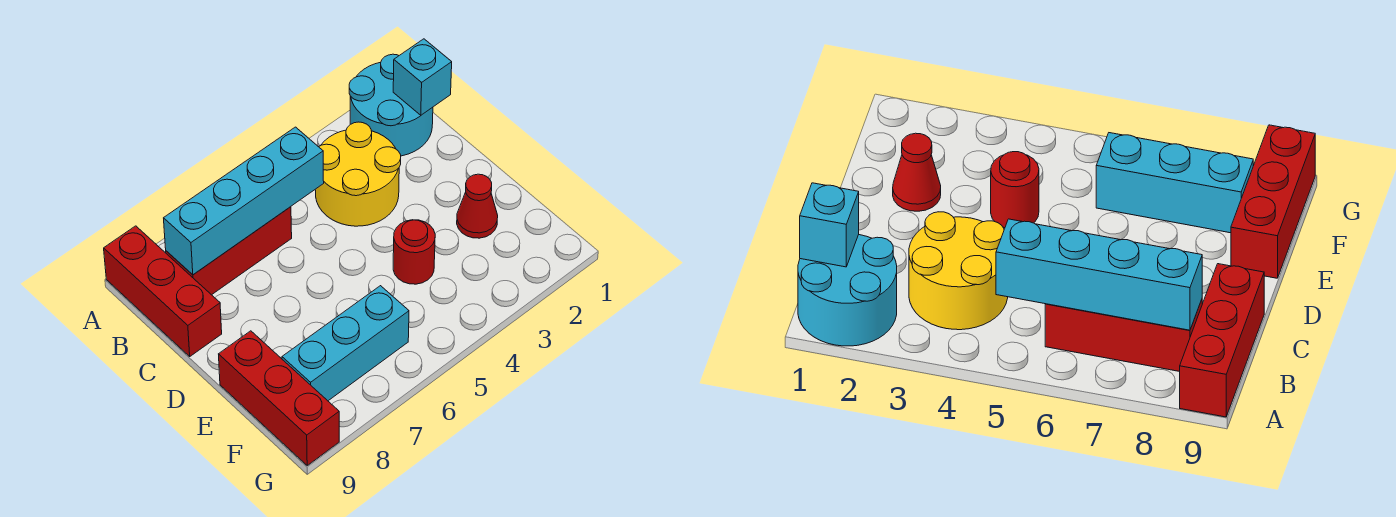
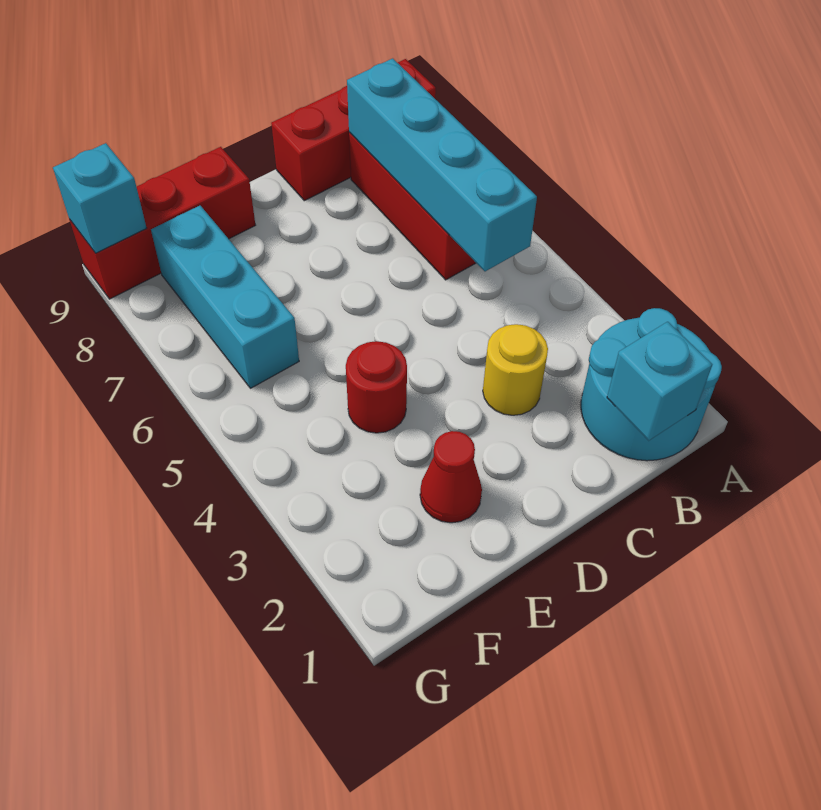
yellow 2x2 round brick [315,122,401,226] -> yellow 1x1 round brick [483,324,548,415]
none -> cyan 1x1 brick [53,143,146,253]

